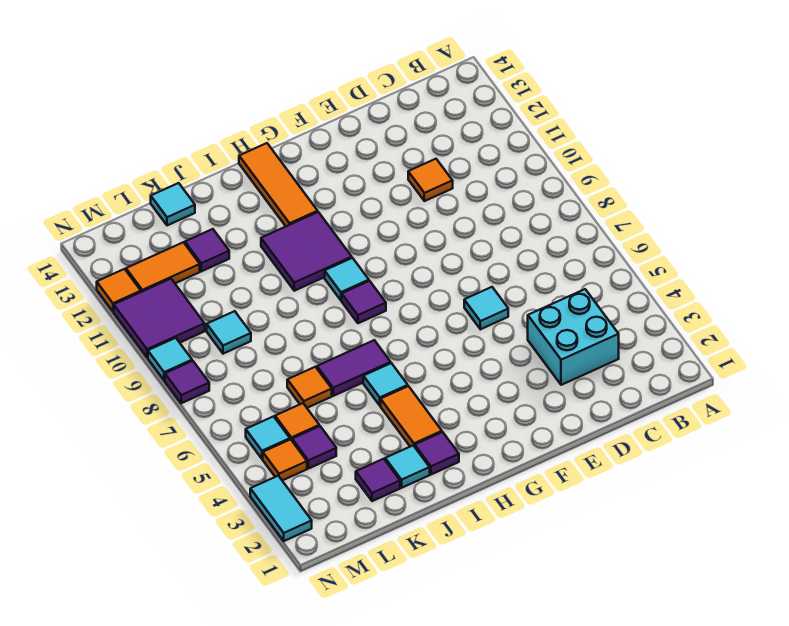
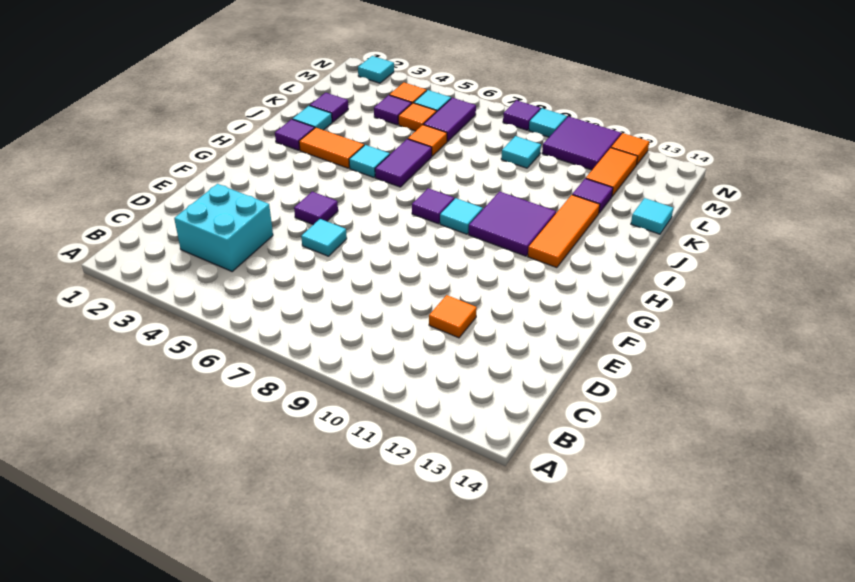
none -> purple 1x1 tile [294,192,338,225]
orange 1x3 tile [239,143,318,226] -> orange 1x3 tile turned to [528,195,600,268]
none -> purple 1x2 tile [423,98,476,142]
cyan 1x2 tile [250,476,312,541] -> cyan 1x1 tile [358,56,394,83]

